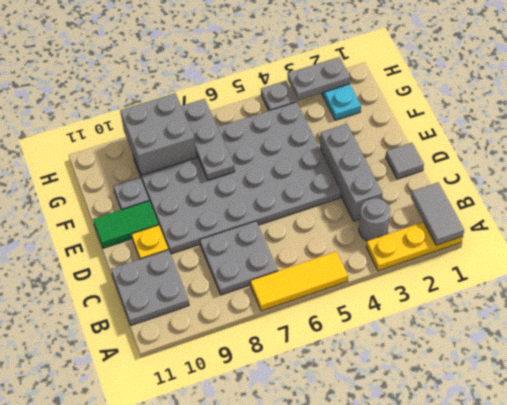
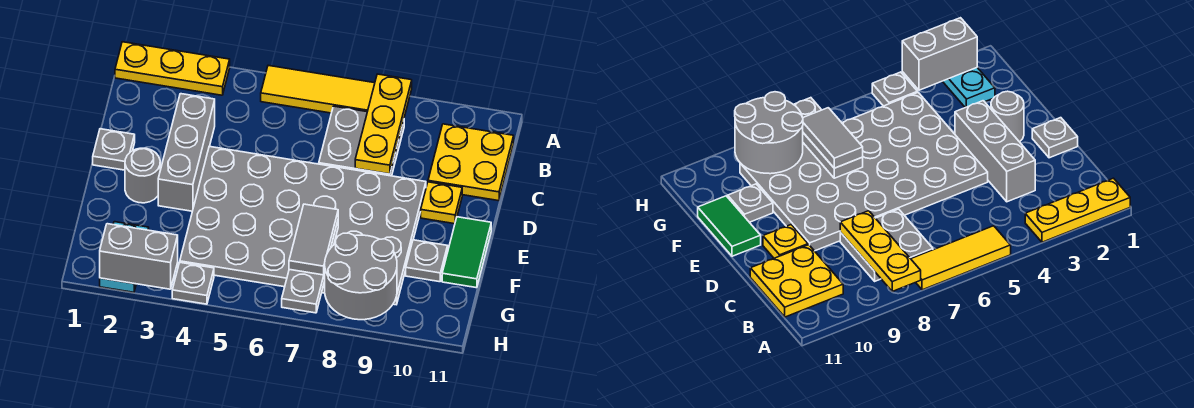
grey 1x2 tile [411,182,464,245] -> grey 1x2 tile moved to [289,204,338,275]
none -> yellow 1x3 plate [355,74,412,174]
grey 1x1 round brick [359,198,390,241] -> grey 1x1 round brick moved to [125,148,160,203]
grey 2x2 plate [111,250,189,325] -> yellow 2x2 plate [428,124,514,201]
grey 1x1 tile [386,143,424,179] -> grey 1x1 plate [93,129,135,170]
green 1x2 tile [93,201,159,248] -> green 1x2 tile turned to [442,217,491,288]
grey 2x2 brick [120,93,197,175] -> grey 2x2 round brick [325,233,397,320]
grey 1x2 plate [288,57,350,100] -> grey 1x2 brick [100,224,178,289]

